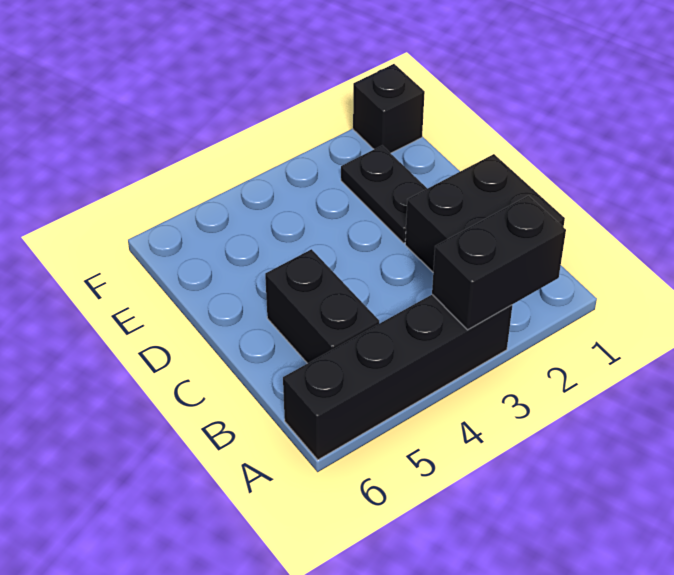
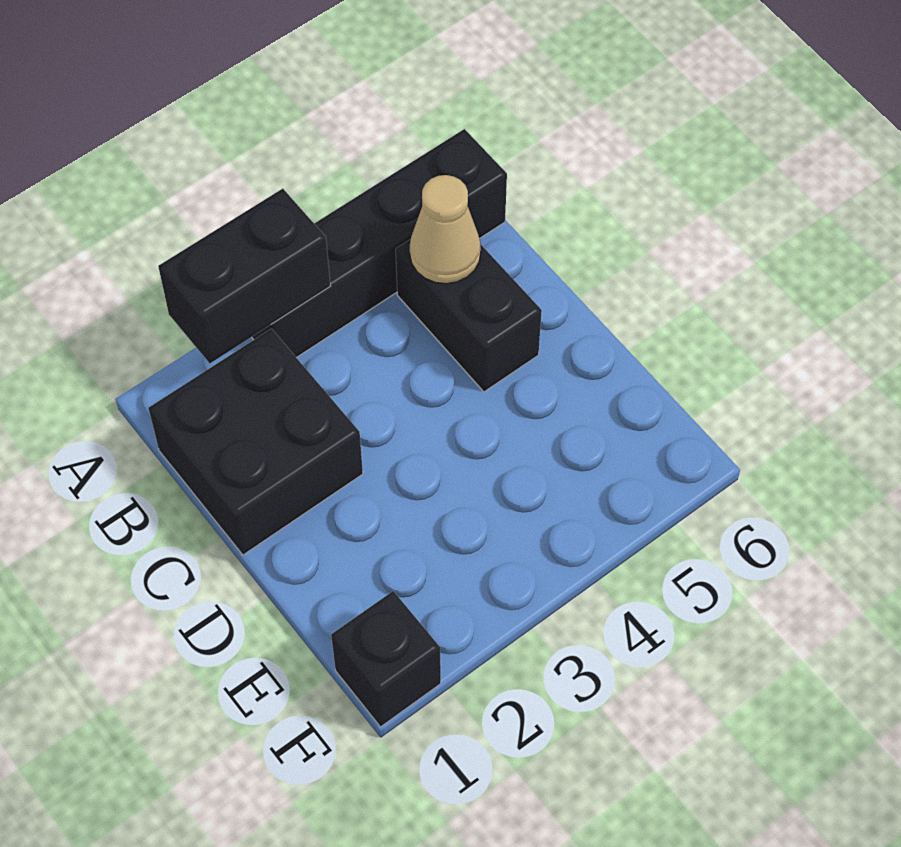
none -> tan 1x1 cone [410,175,481,284]
black 1x2 plate [341,146,427,243] -> none

